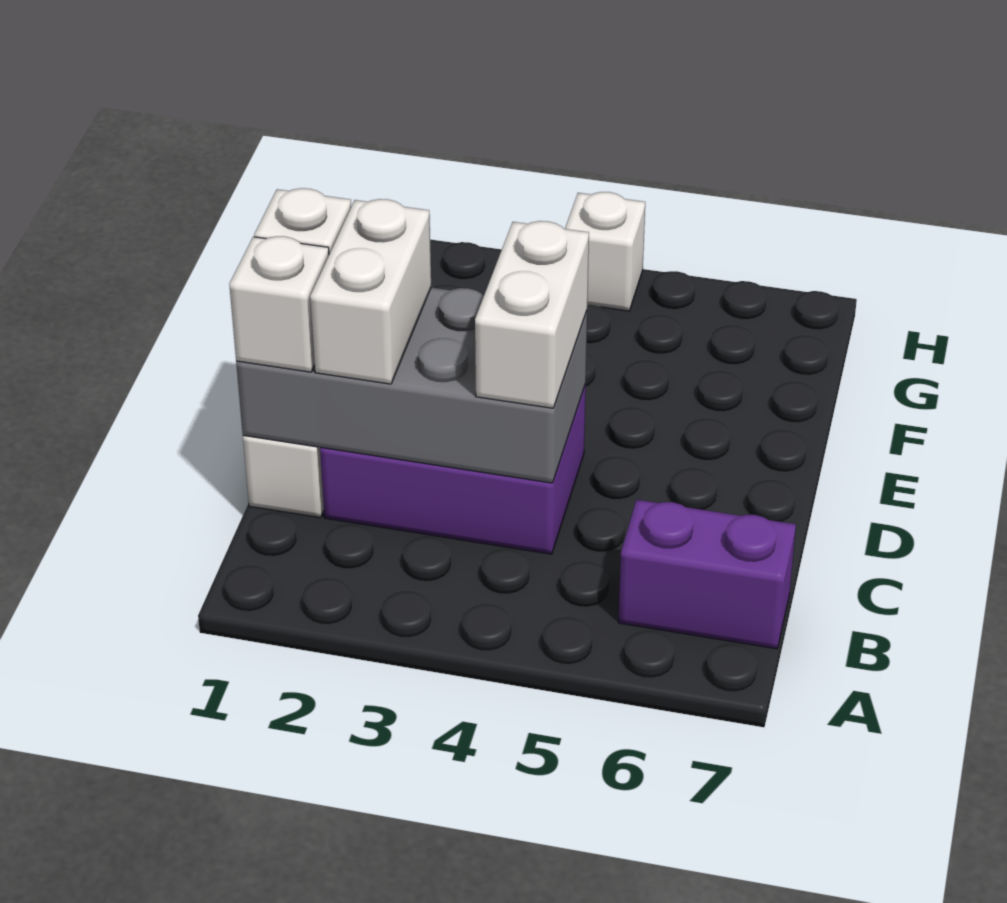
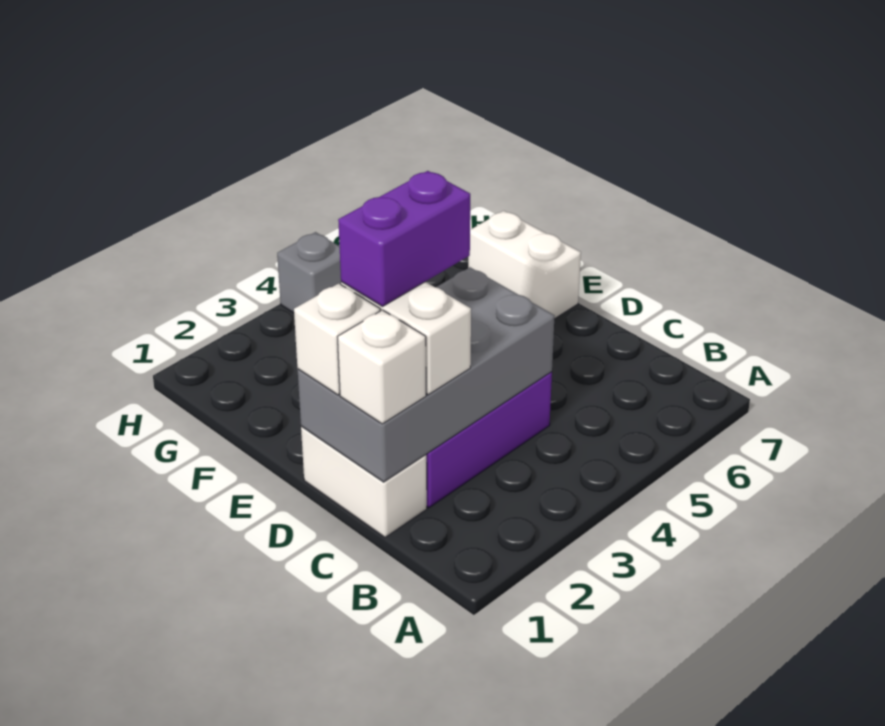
purple 1x2 brick [618,500,796,649] -> purple 1x2 brick moved to [338,171,470,306]
white 1x2 brick [475,221,589,408] -> white 1x2 brick moved to [468,211,581,319]
white 1x1 brick [565,192,645,311] -> grey 1x1 brick [277,232,341,313]

